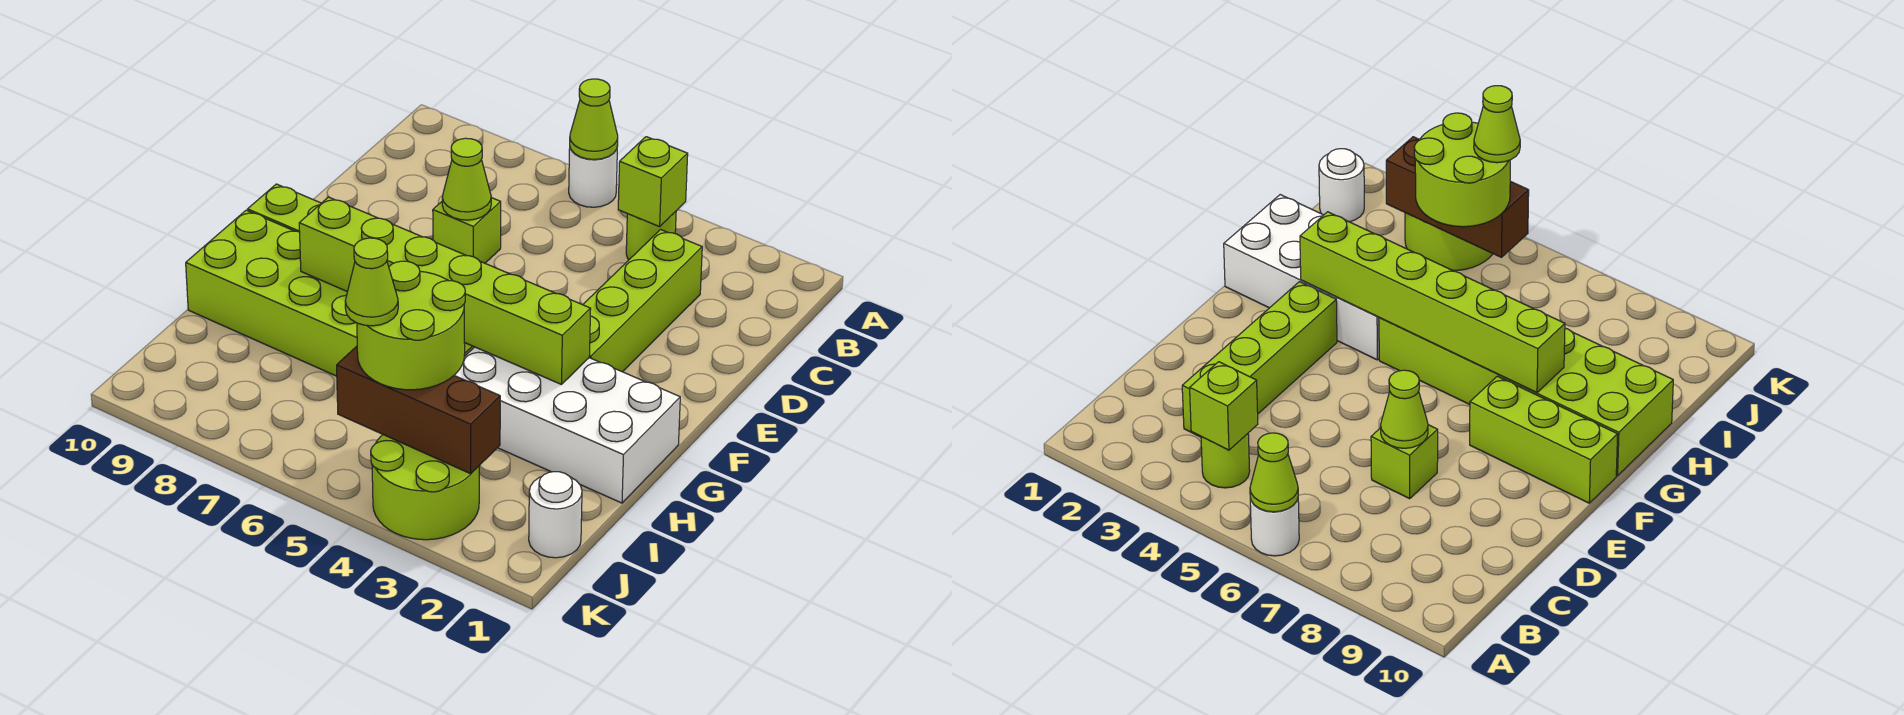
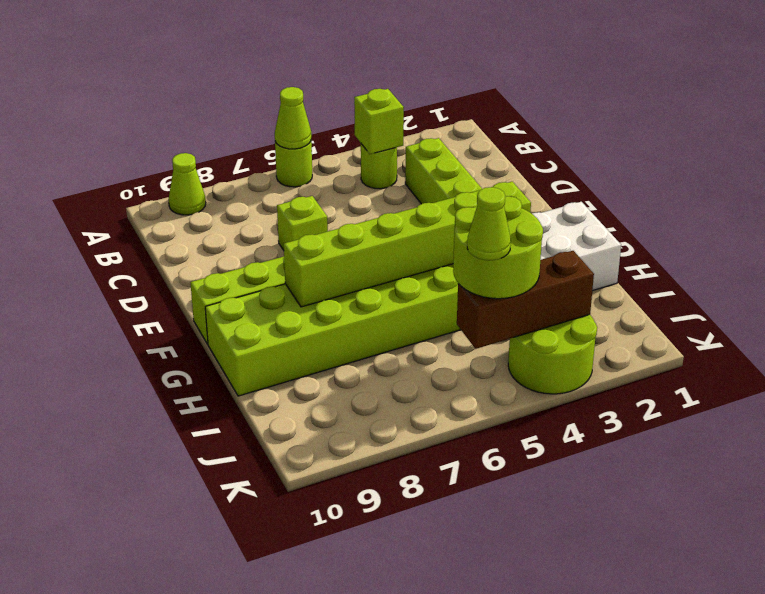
white 1x1 round brick [569,145,618,207] -> lime 1x1 round brick [275,142,312,187]
lime 1x1 cone [442,138,491,220] -> lime 1x1 cone moved to [168,153,206,215]
white 1x1 round brick [529,472,582,558] -> none

